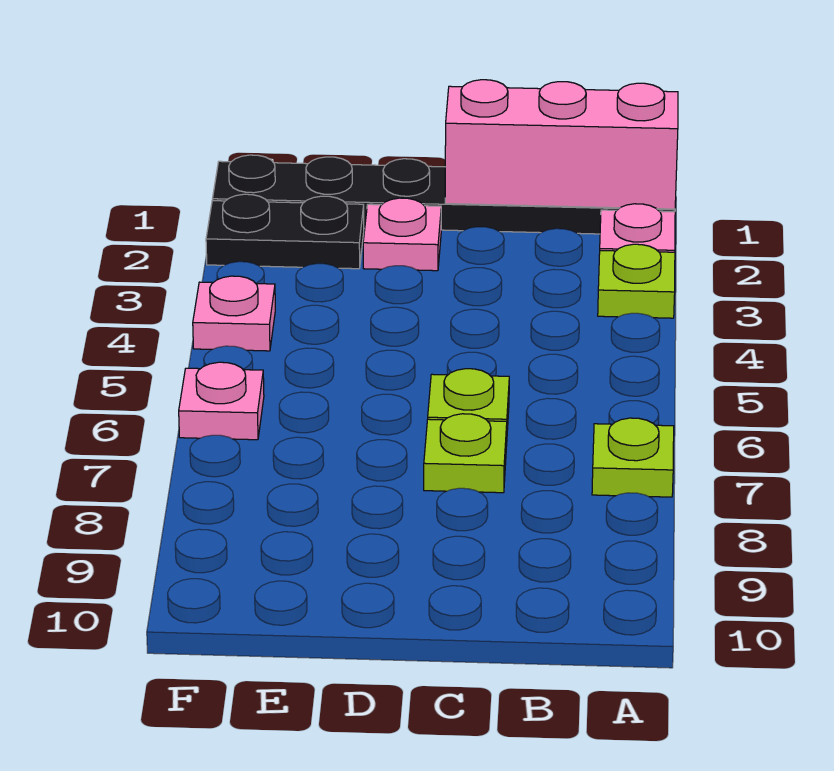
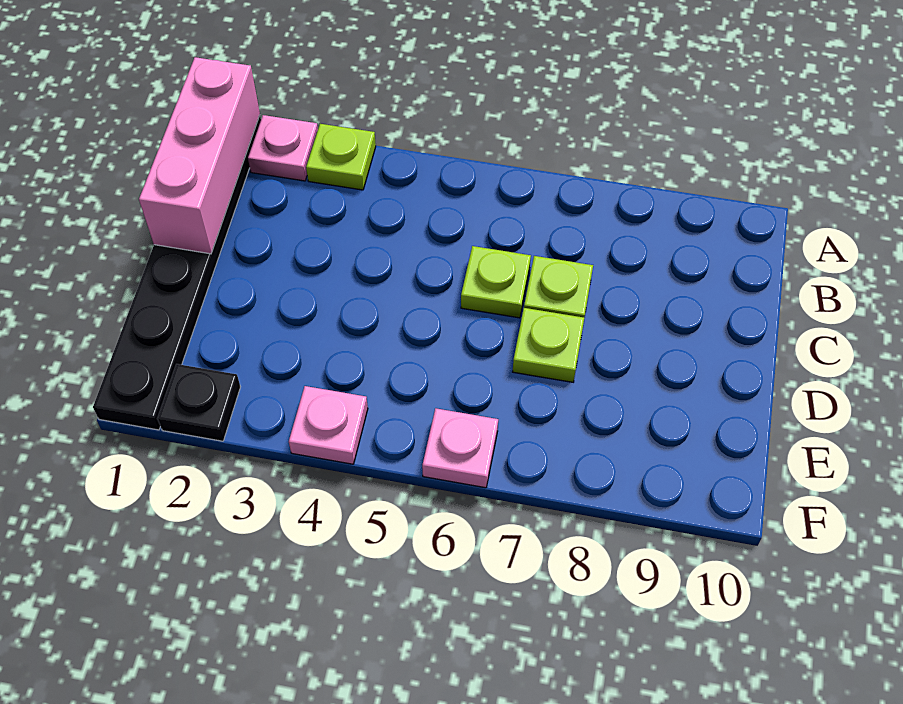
lime 1x1 plate [592,418,674,497] -> lime 1x1 plate moved to [513,308,584,382]
pink 1x1 plate [363,198,441,271] -> none
black 1x2 plate [206,194,364,269] -> black 1x1 plate [158,364,240,441]

